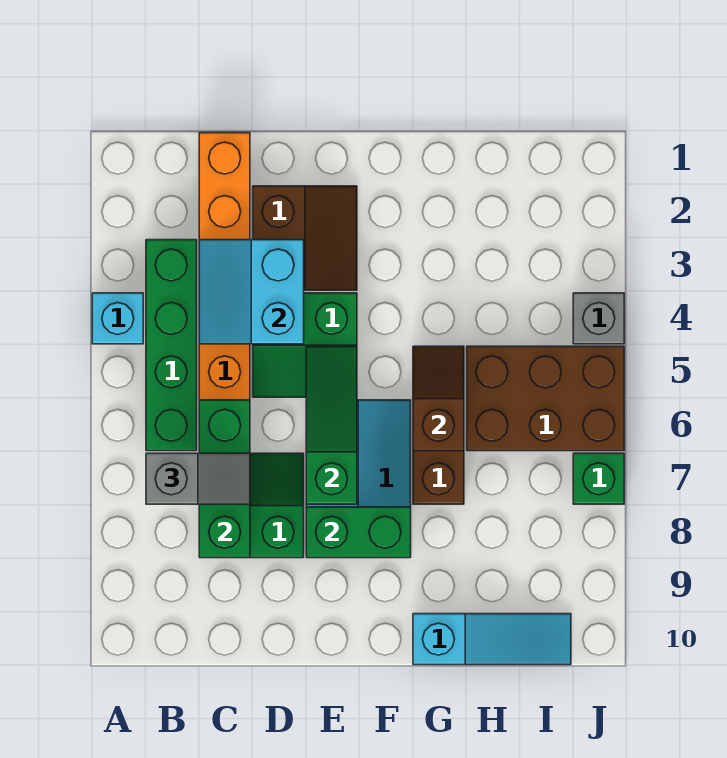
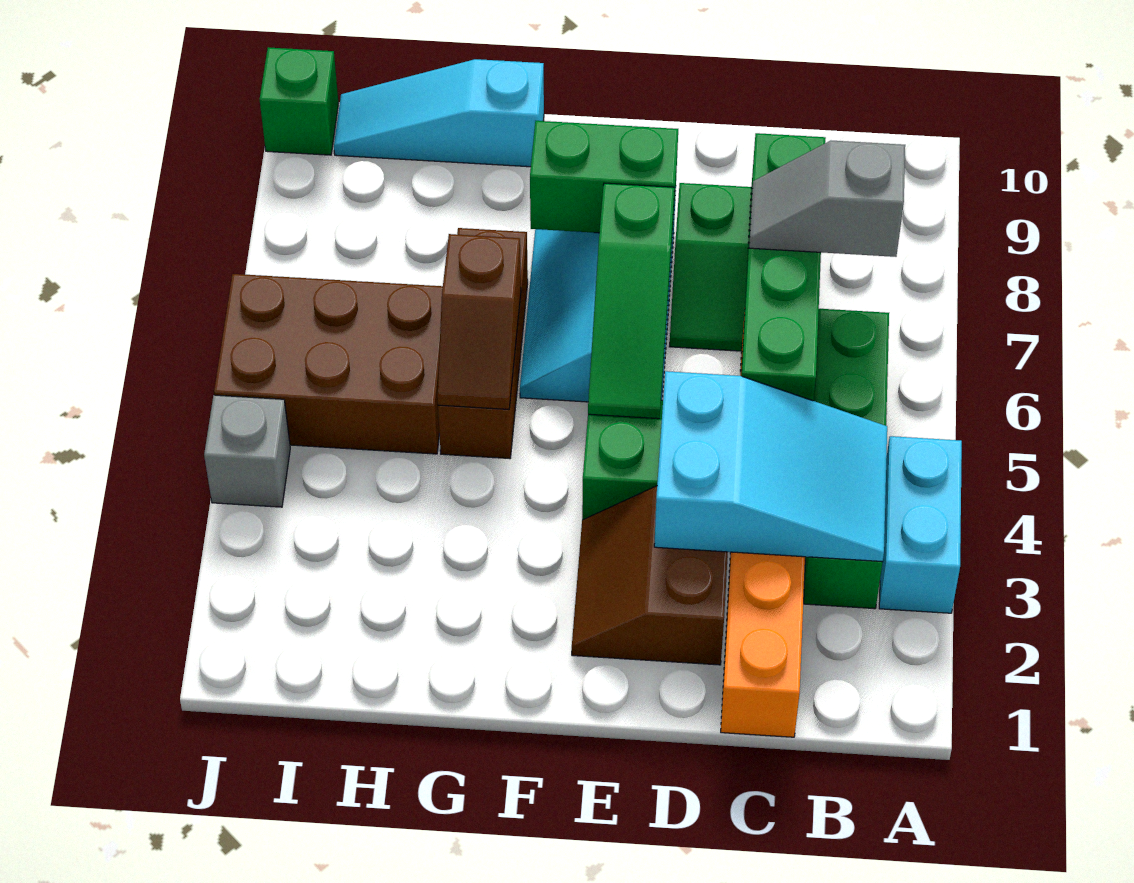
cyan 1x1 brick [92,293,143,344] -> cyan 1x2 brick [879,436,962,613]
cyan 2x2 slope [199,240,304,344] -> cyan 2x3 slope [654,371,887,562]
green 1x3 brick [199,400,250,558] -> green 1x4 brick [741,133,826,401]
green 1x1 brick [573,453,624,504] -> green 1x1 brick moved to [260,47,339,155]

